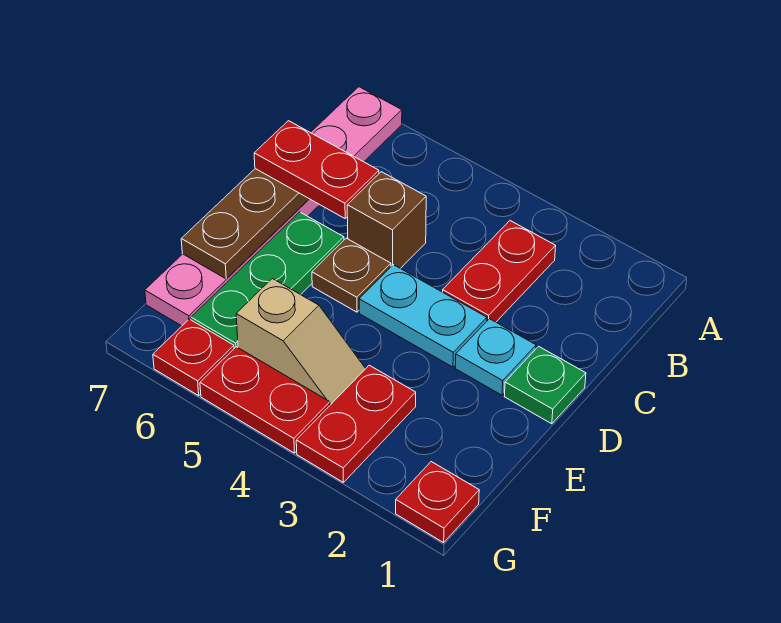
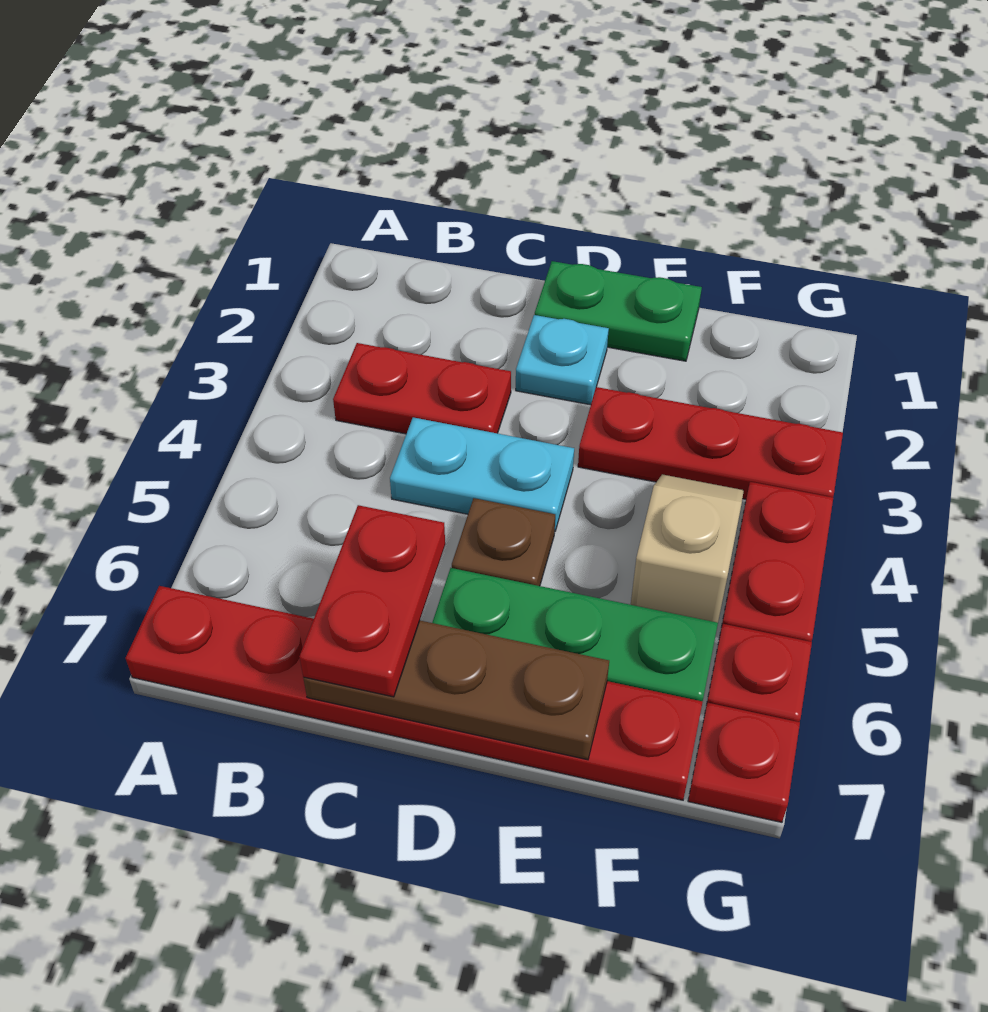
pink 1x6 plate [145,87,402,326] -> red 1x6 plate [126,586,703,800]
brown 1x1 brick [347,172,426,269] -> none
green 1x1 plate [504,346,586,424] -> green 1x2 plate [535,261,702,361]
cyan 1x2 plate [359,265,487,367] -> cyan 1x2 plate turned to [390,417,574,531]
red 1x2 plate [296,365,416,483] -> red 1x3 plate [578,387,843,499]
red 1x1 plate [396,462,479,543] -> red 1x1 plate moved to [688,703,800,822]

